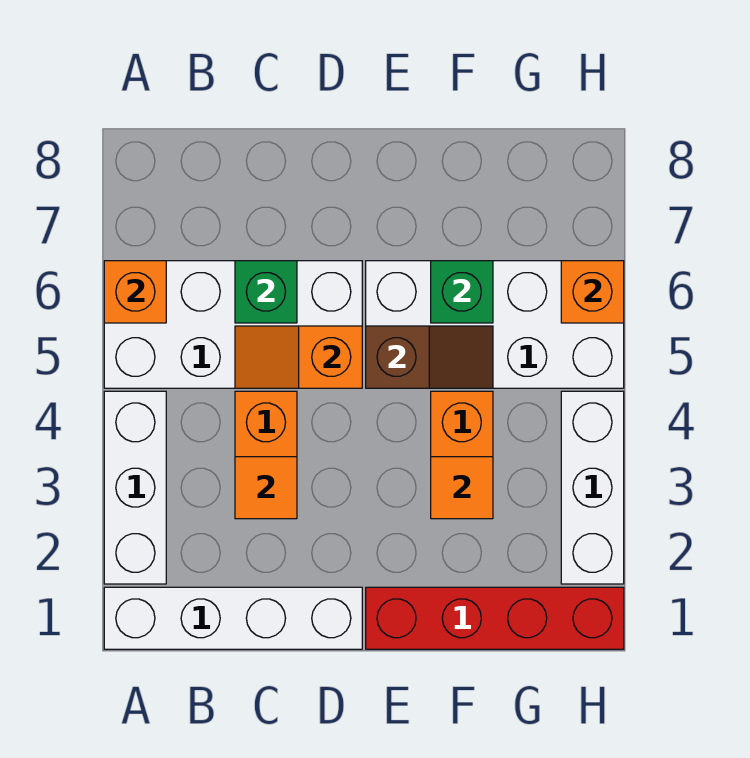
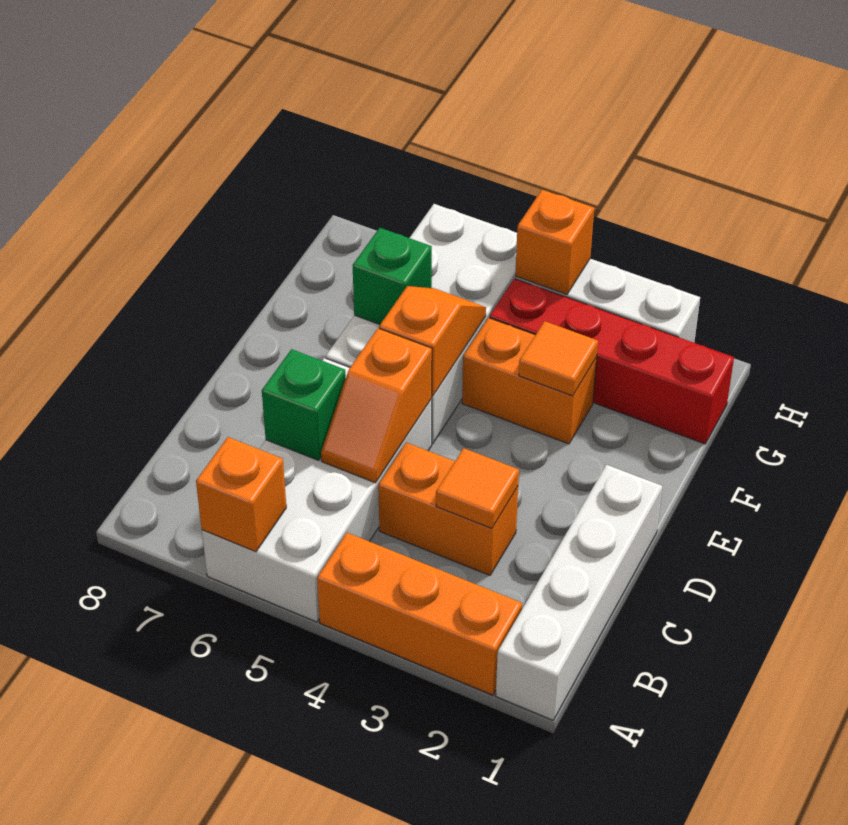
white 1x3 brick [104,391,166,584] -> orange 1x3 brick [317,533,522,695]
red 1x4 brick [366,587,624,649] -> red 1x4 brick turned to [490,279,734,444]
brown 1x2 slope [366,326,493,388] -> orange 1x2 slope [379,286,486,396]
orange 1x1 brick [561,261,624,323] -> orange 1x1 brick moved to [515,190,594,294]

